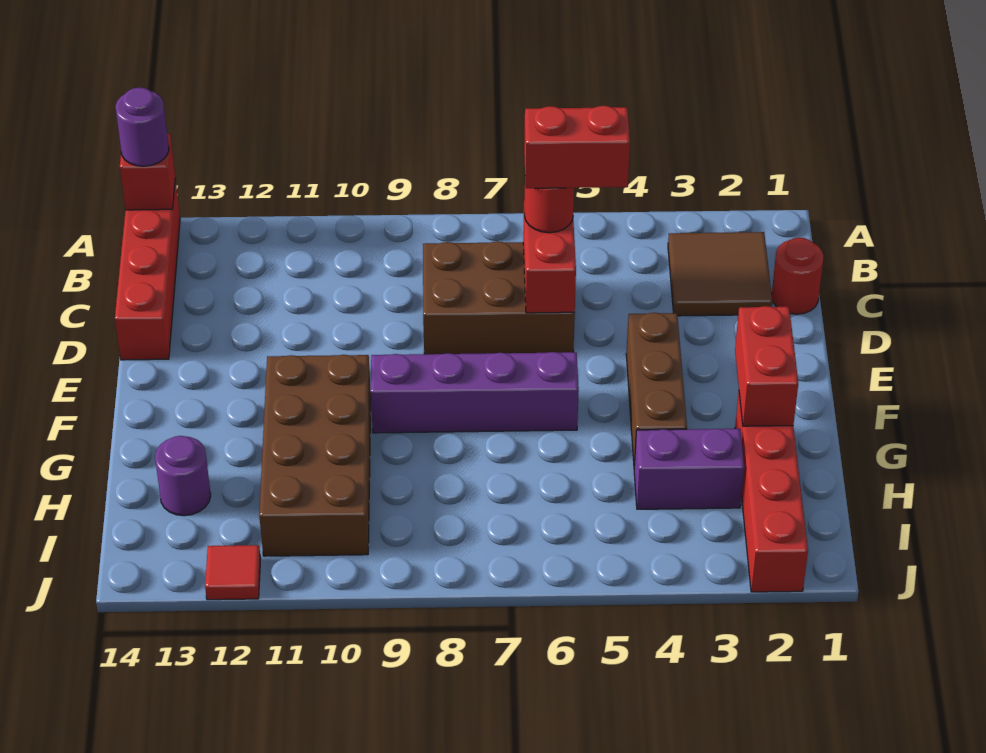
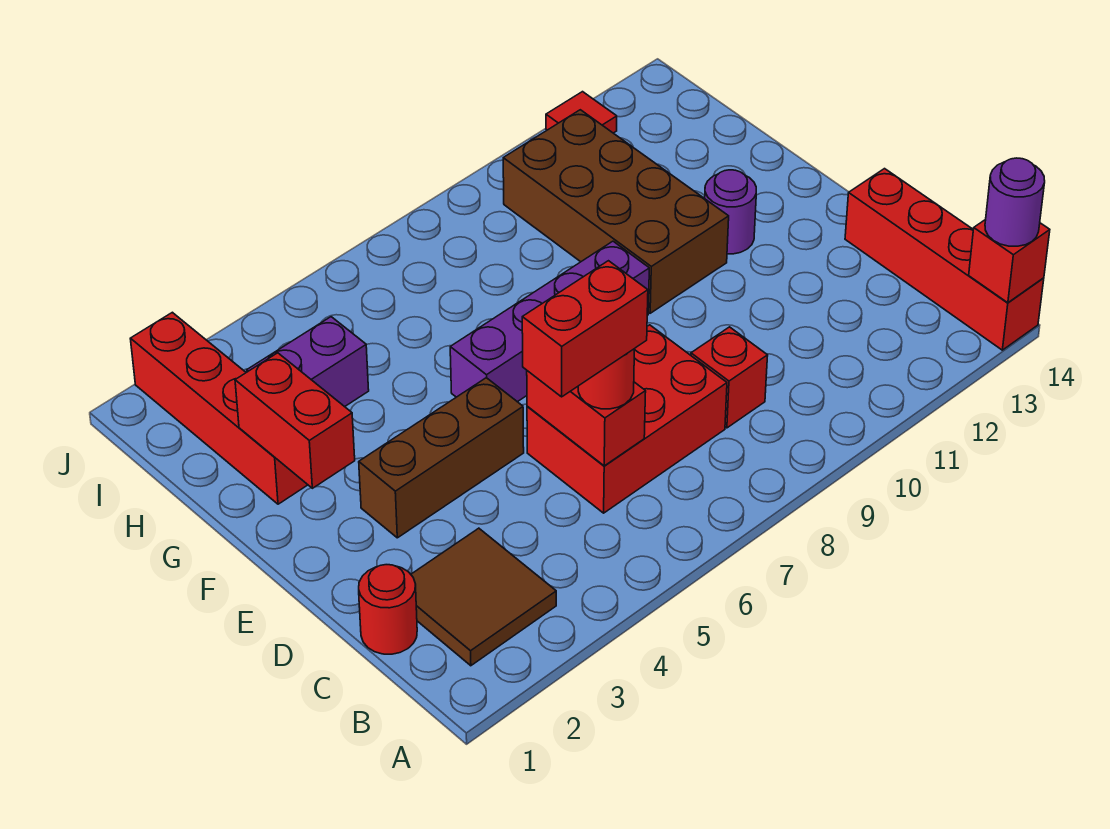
brown 2x3 brick [423,241,575,354] -> red 2x3 brick [527,325,727,513]
none -> red 1x1 brick [691,327,768,428]
brown 1x3 brick [626,313,687,465] -> brown 1x3 brick turned to [359,378,524,538]
purple 1x1 round brick [155,436,211,516] -> purple 1x1 round brick moved to [705,170,756,254]

